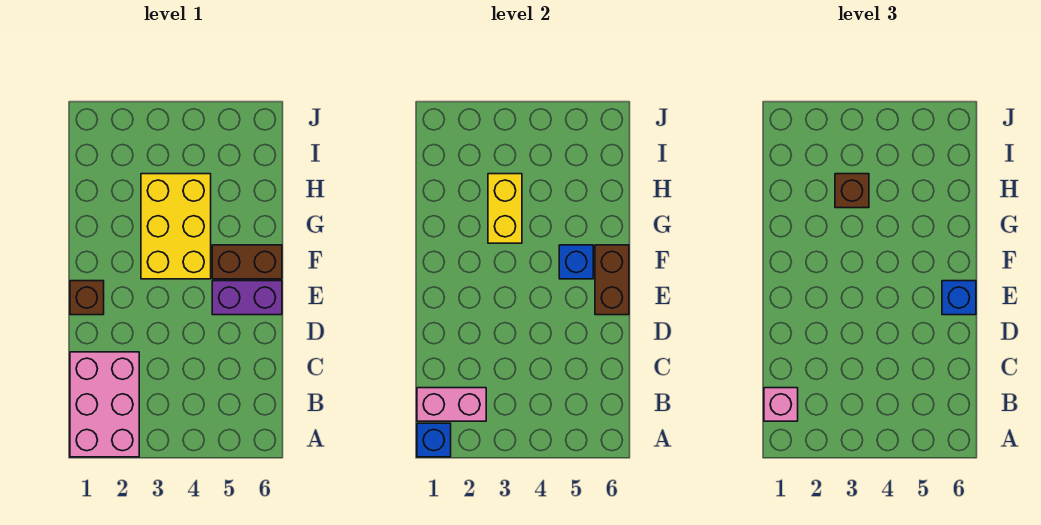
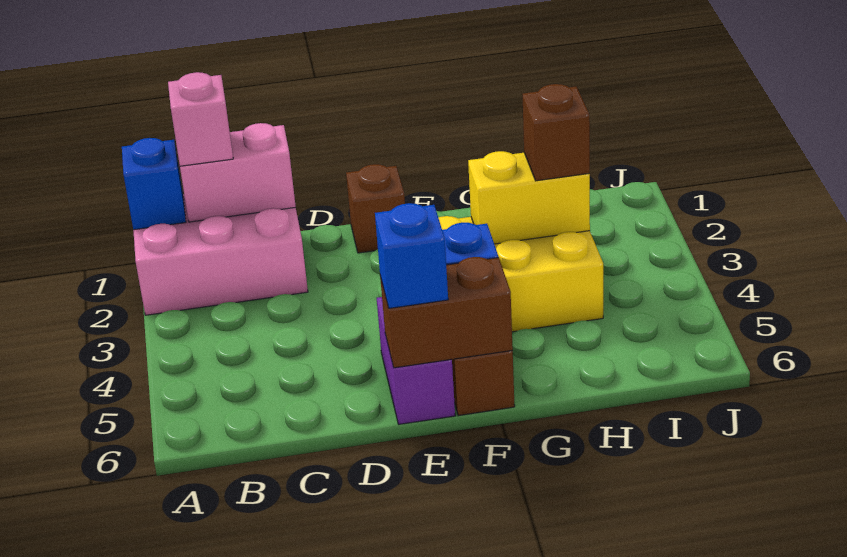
pink 1x2 brick [417,388,486,421] -> pink 1x2 brick turned to [180,123,296,222]

